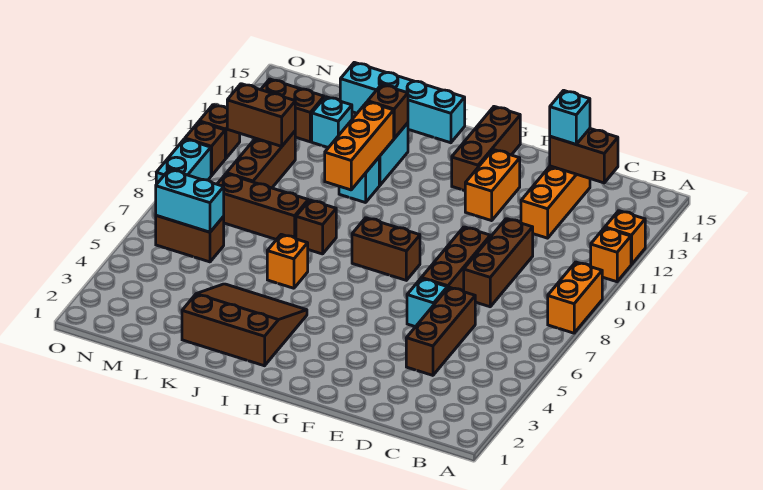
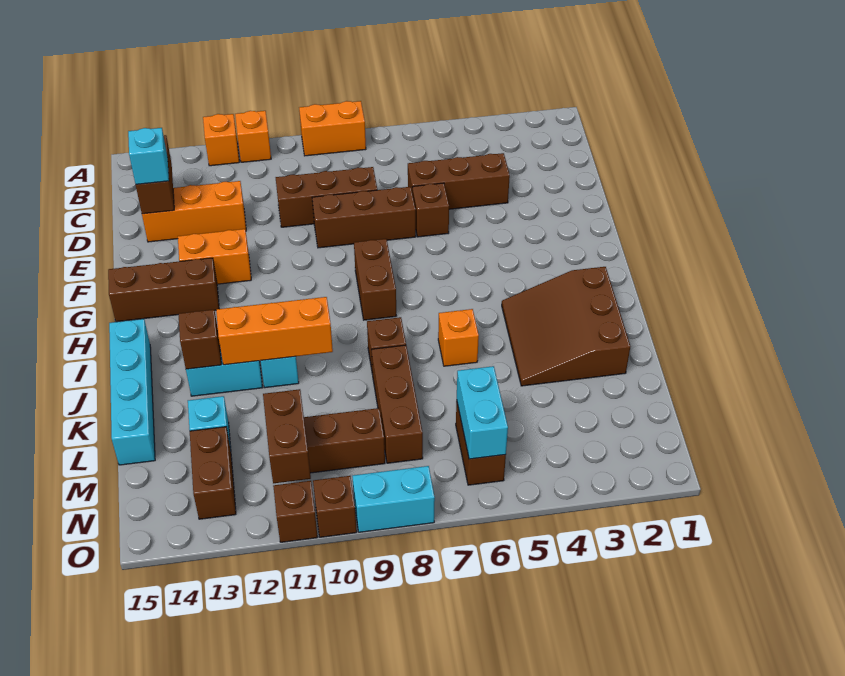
cyan 1x1 brick [407,279,447,327] -> brown 1x1 brick [413,183,449,237]

